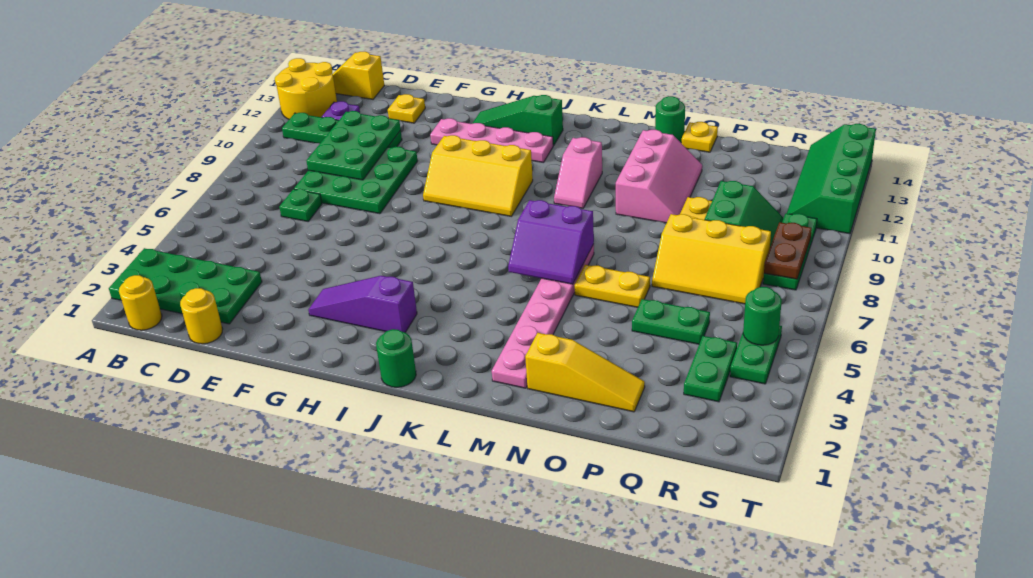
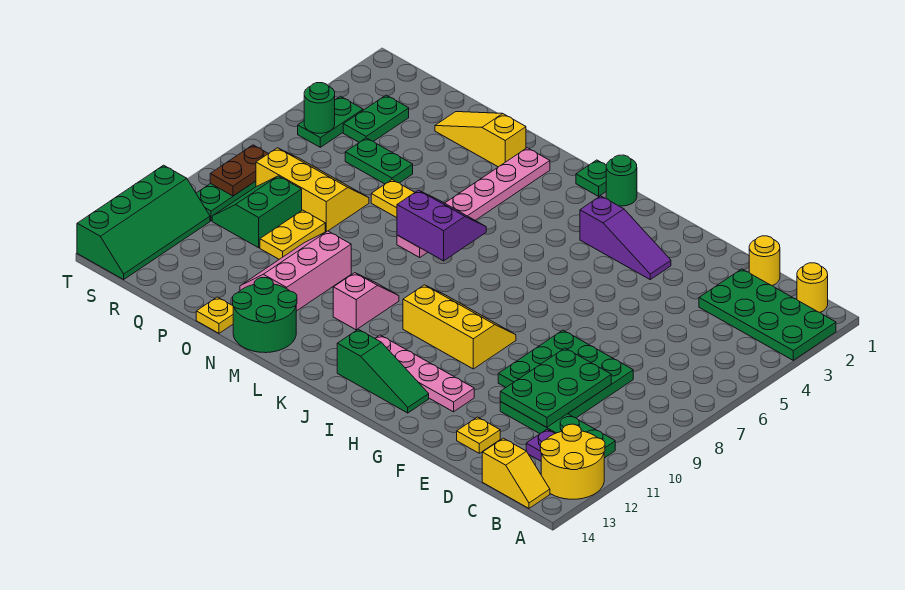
green 1x1 plate [279,189,322,221] -> green 1x1 plate moved to [576,160,606,196]
green 1x1 round brick [655,96,685,142] -> green 2x2 round brick [232,278,297,353]

